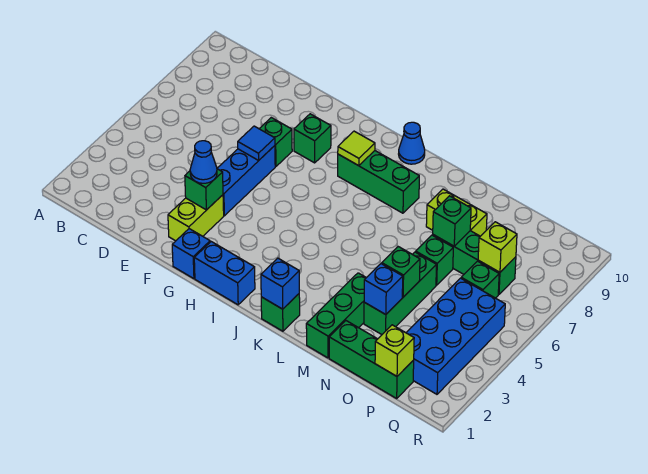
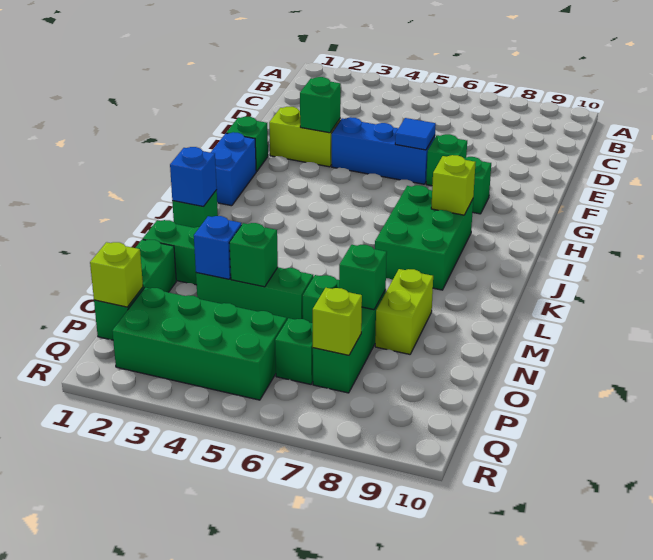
blue 1x1 cone [190,141,217,183] -> none
blue 1x1 brick [172,229,210,279] -> green 1x1 brick [227,117,268,171]
green 1x3 brick [338,151,419,213] -> green 2x3 brick [375,185,473,290]
lime 1x1 tile [338,131,375,166] -> lime 1x1 brick [431,155,476,215]
blue 1x1 cone [399,122,425,164] -> none
blue 2x4 brick [406,278,505,394] -> green 2x4 brick [112,288,287,400]

